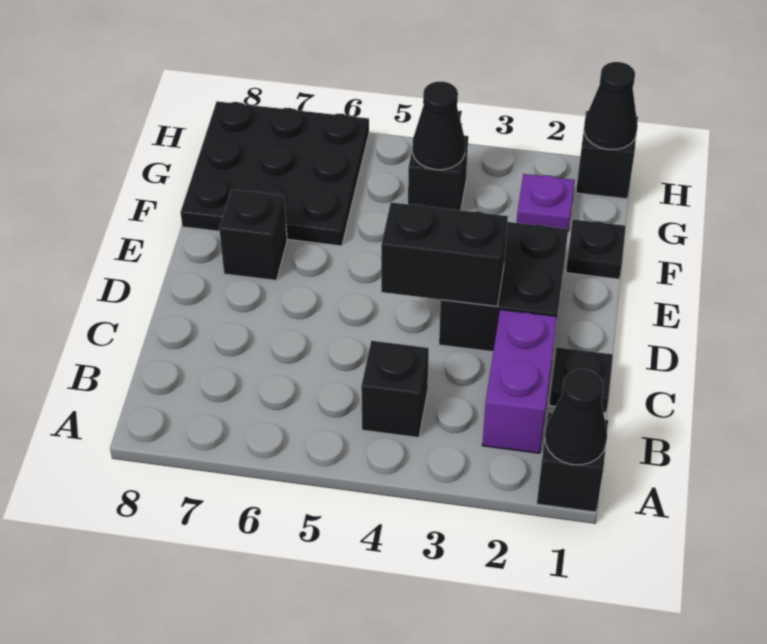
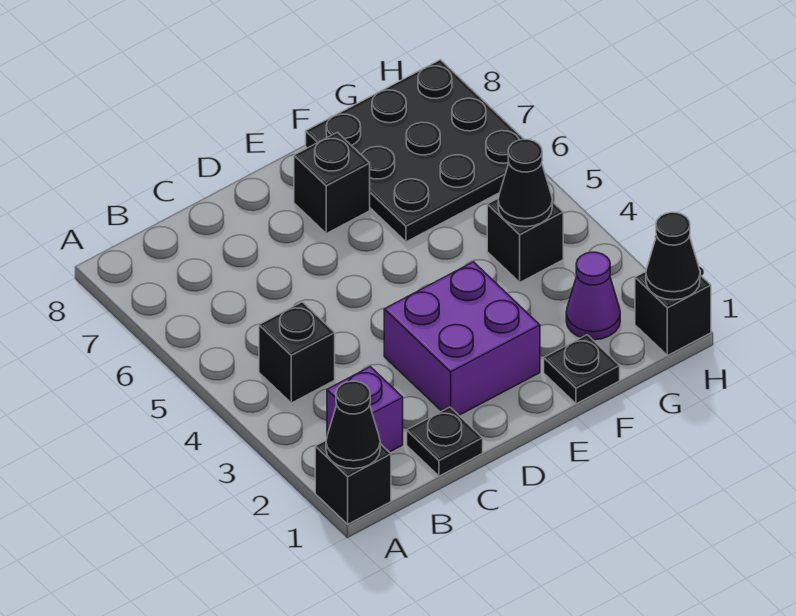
purple 1x2 brick [482,310,557,453] -> purple 1x1 brick [327,367,403,452]
black 2x2 brick [439,222,568,352] -> purple 2x2 brick [384,262,540,415]
black 1x2 brick [381,202,508,306] -> none
purple 1x1 plate [517,174,575,231] -> purple 1x1 cone [566,252,620,340]

